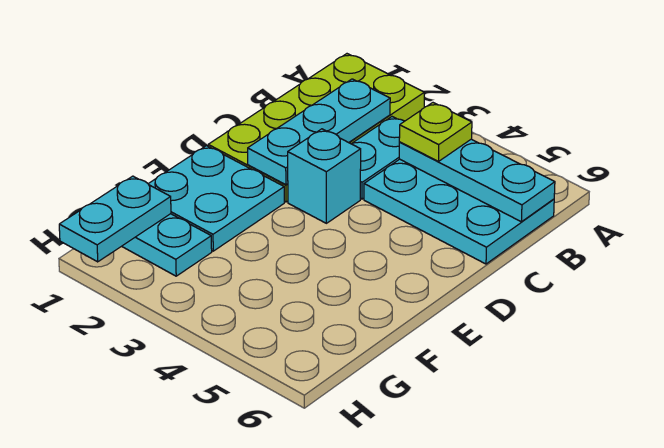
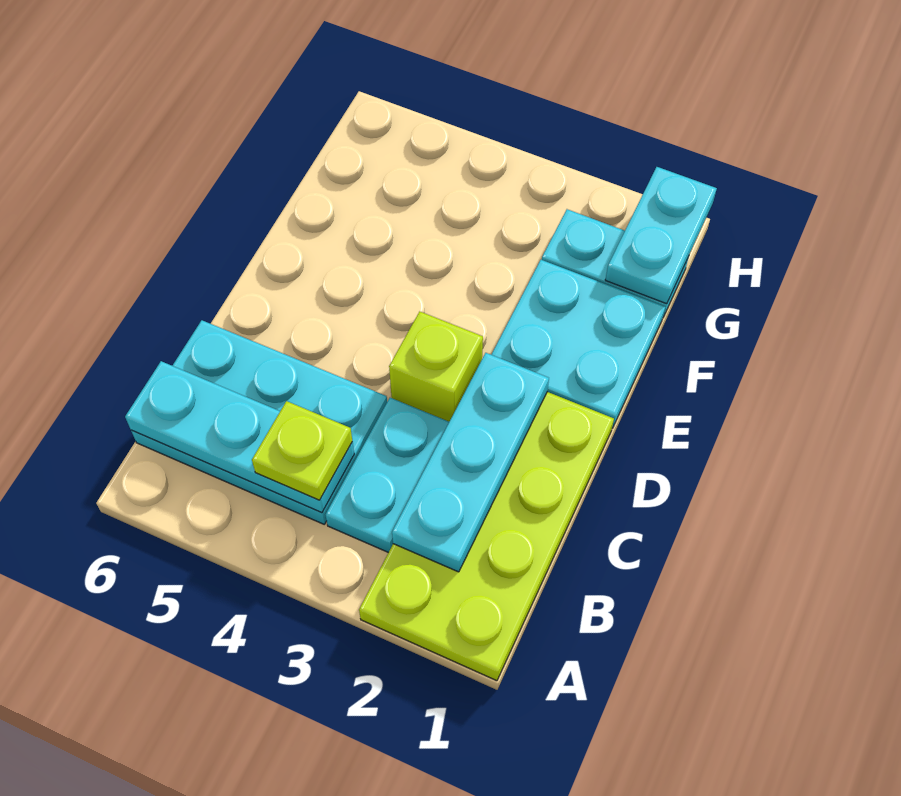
cyan 1x1 brick [288,129,361,223] -> lime 1x1 brick [389,312,483,422]

